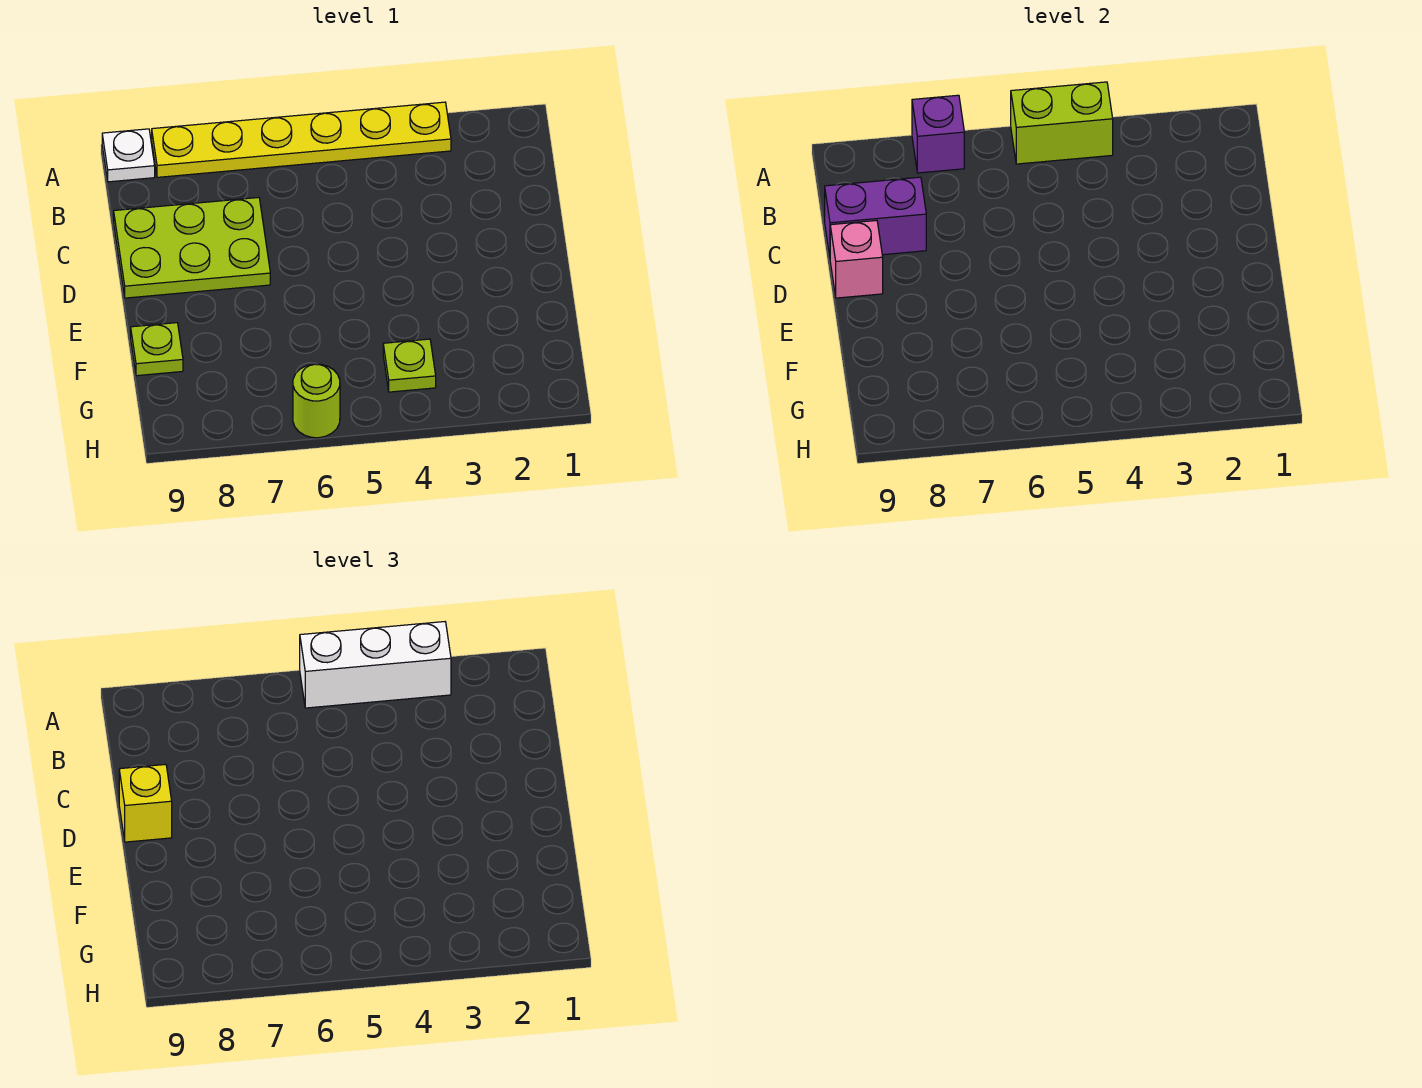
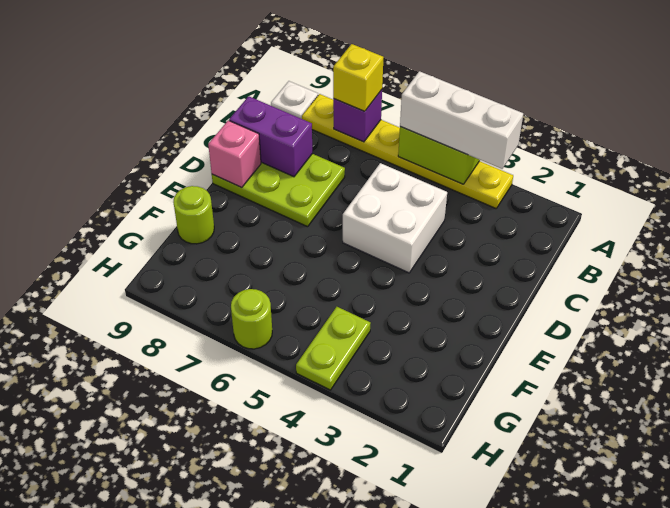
none -> white 2x2 brick [343,163,447,273]
yellow 1x1 brick [119,764,172,842] -> yellow 1x1 brick moved to [333,44,384,111]
lime 1x1 plate [131,323,183,376] -> lime 1x1 round brick [173,186,214,244]
lime 1x1 plate [383,339,436,392] -> lime 1x2 plate [296,307,371,390]

